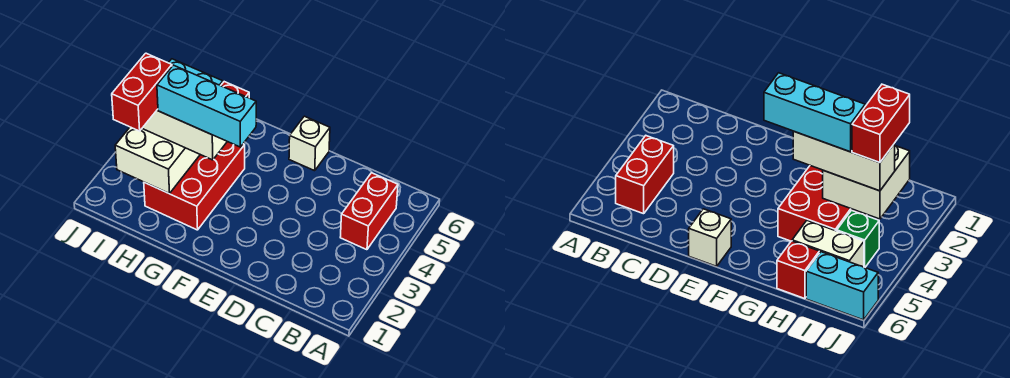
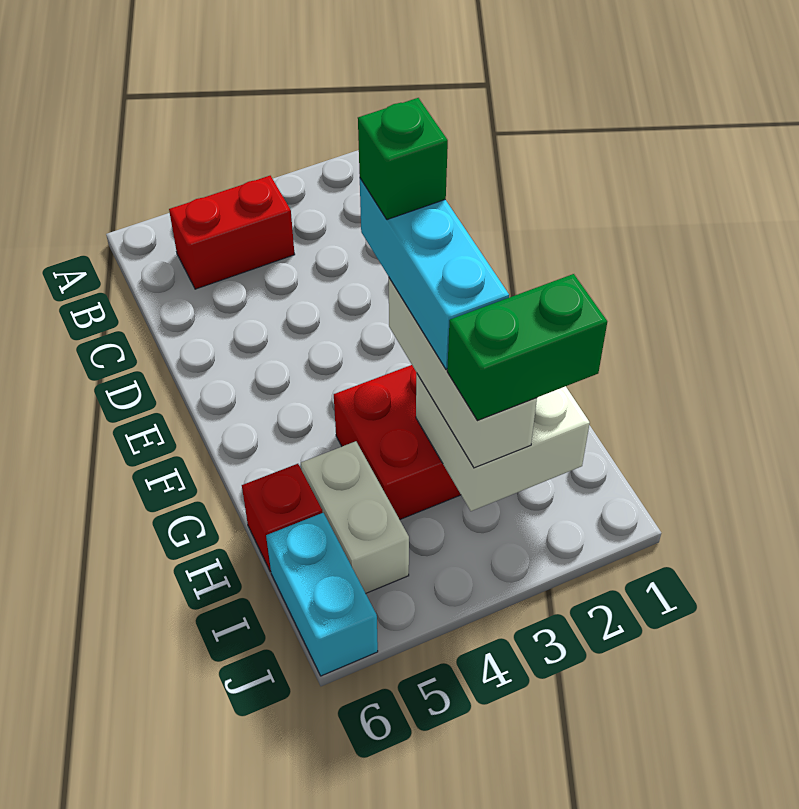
white 1x1 brick [289,116,330,171] -> none
red 1x2 brick [112,53,172,131] -> green 1x2 brick [447,274,607,421]
green 1x1 brick [837,210,879,267] -> green 1x1 brick moved to [358,98,448,220]

